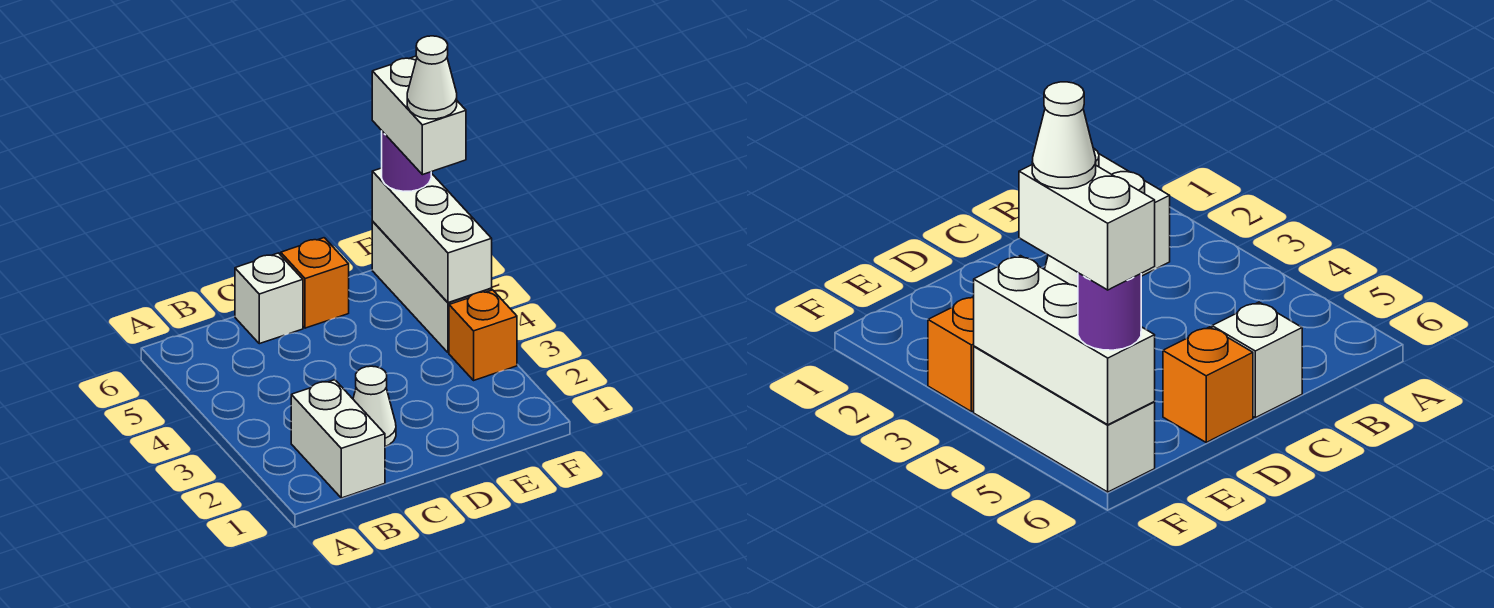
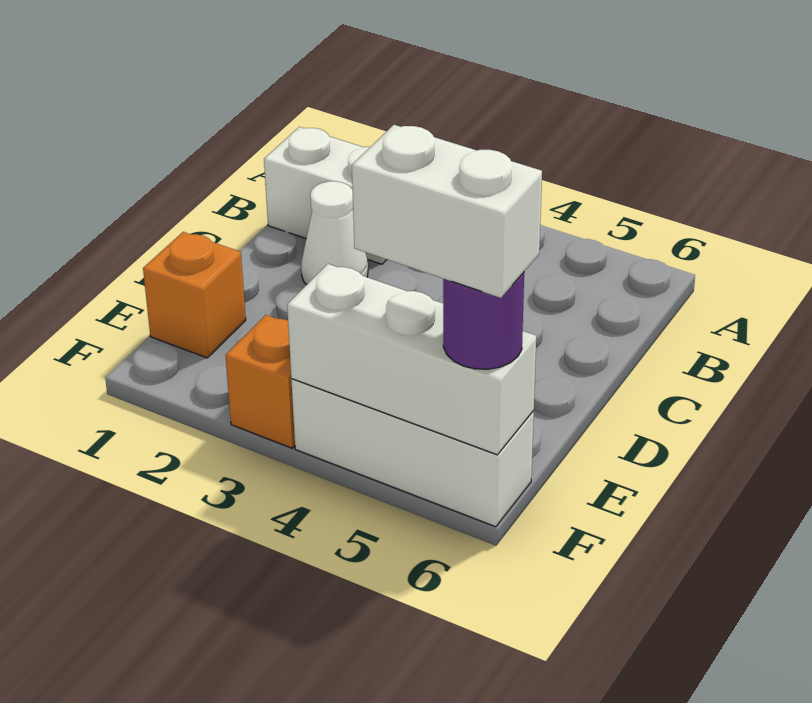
white 1x1 brick [235,253,303,344] -> none
orange 1x1 brick [281,238,349,328] -> orange 1x1 brick moved to [143,232,246,358]
white 1x1 cone [407,36,457,119] -> none

